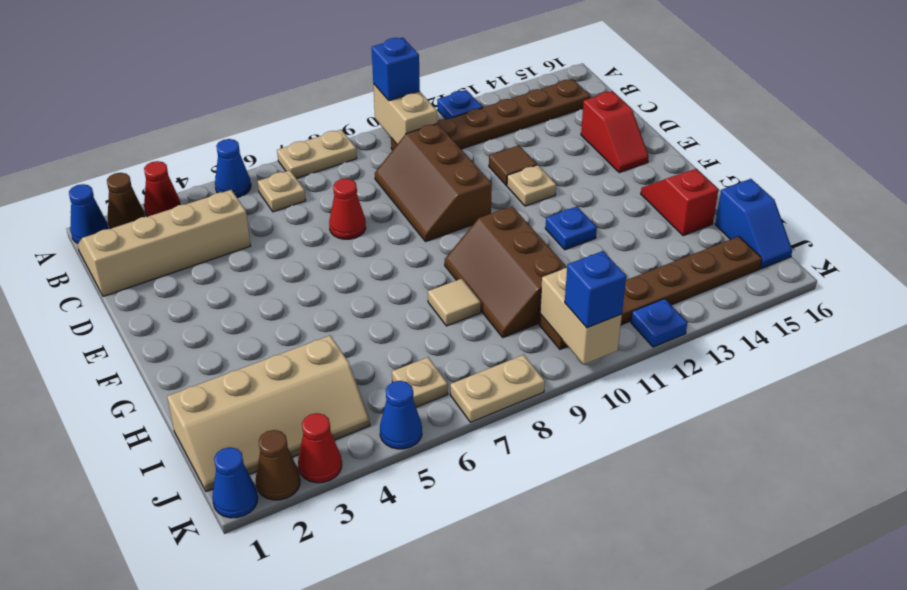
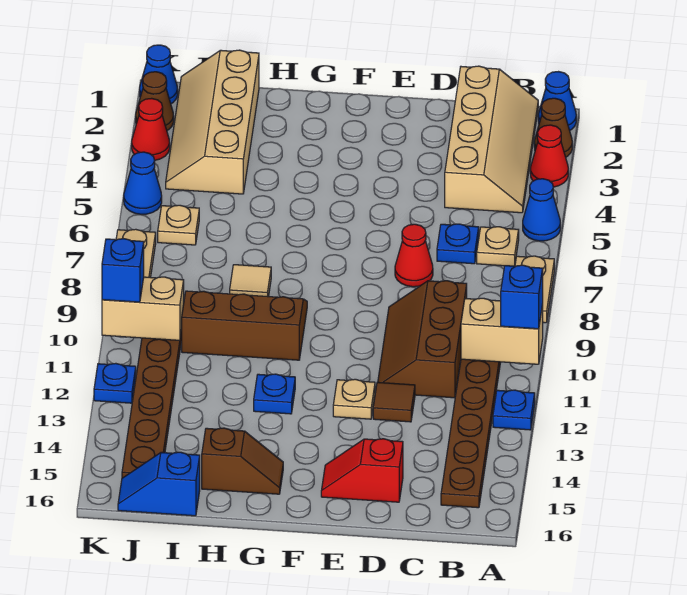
none -> blue 1x1 plate [437,224,479,264]
brown 2x3 slope [375,123,492,242] -> brown 2x3 slope turned to [378,281,467,398]
red 1x2 slope [641,169,718,236] -> brown 1x2 slope [202,428,283,494]

